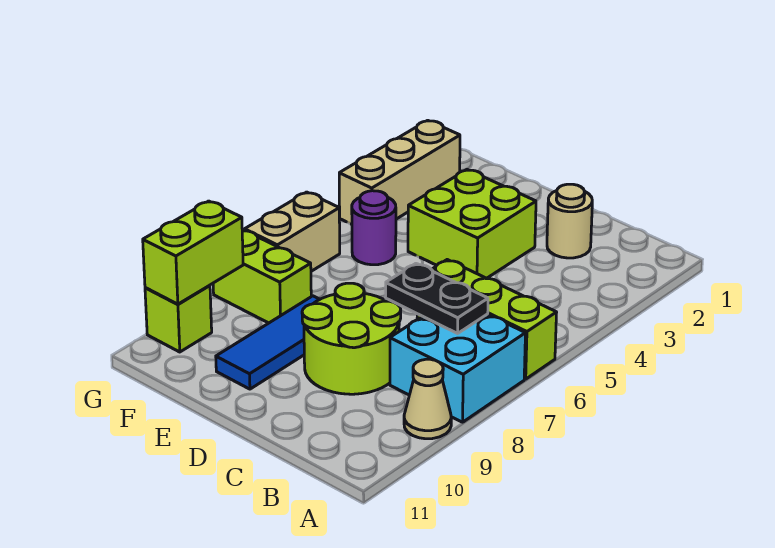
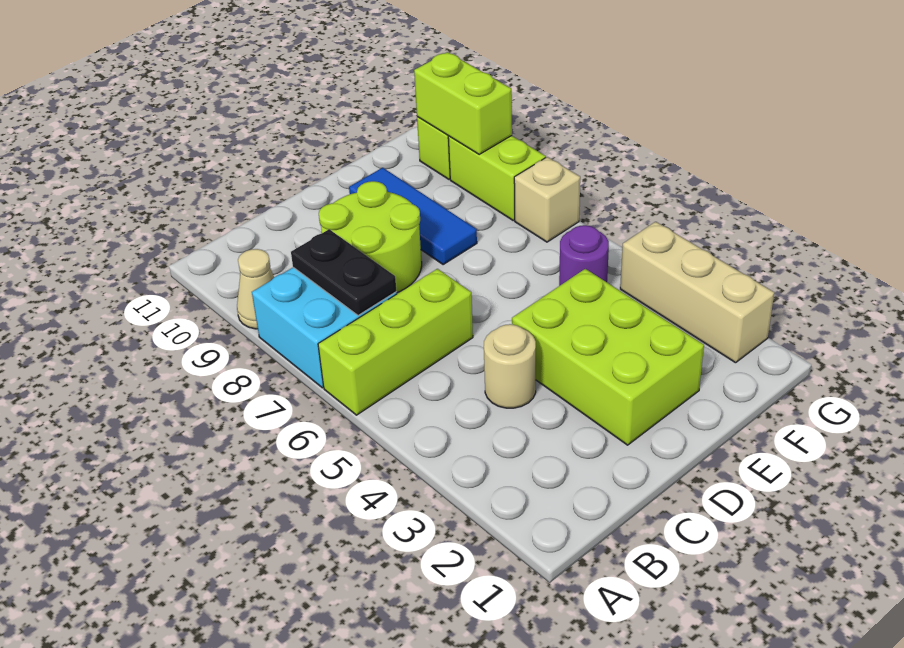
black 1x2 plate [386,264,488,333] -> black 1x2 plate turned to [291,229,397,315]
tan 1x1 round brick [547,184,592,258] -> tan 1x1 round brick moved to [484,324,536,408]
lime 2x2 brick [408,170,536,278] -> lime 2x3 brick [512,269,704,445]
lime 1x2 brick [213,230,311,323] -> lime 1x2 brick turned to [448,136,546,220]
tan 1x2 brick [245,192,340,271] -> tan 1x1 brick [514,157,580,242]

